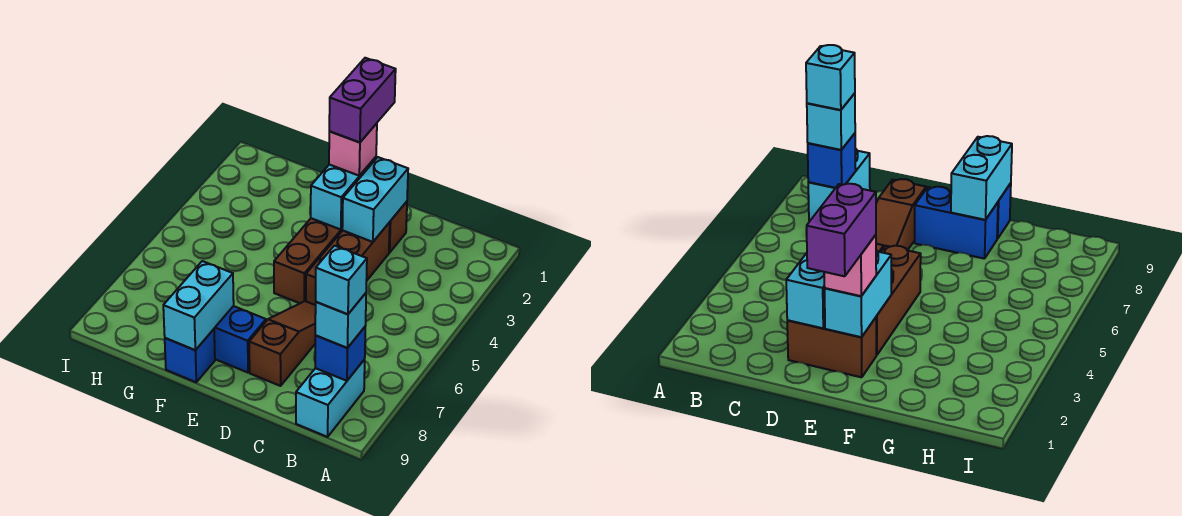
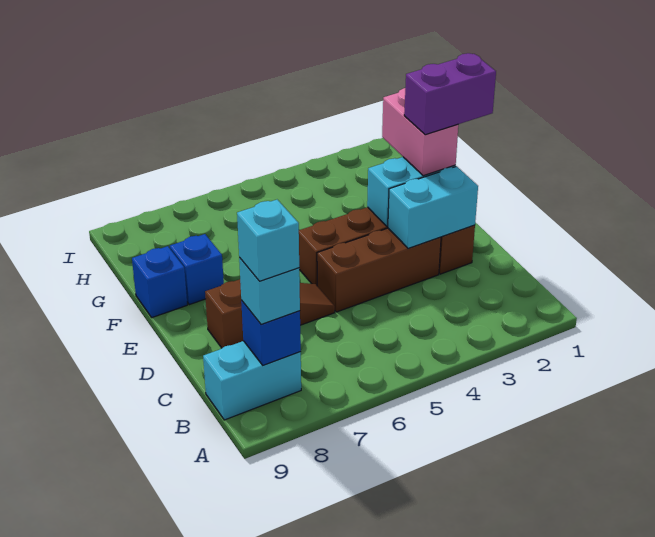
pink 1x1 brick [329,123,377,176] -> pink 1x2 brick [382,88,458,176]
blue 1x2 brick [214,306,266,373] -> blue 1x1 brick [170,234,224,305]
cyan 1x2 brick [163,261,234,350] -> none

